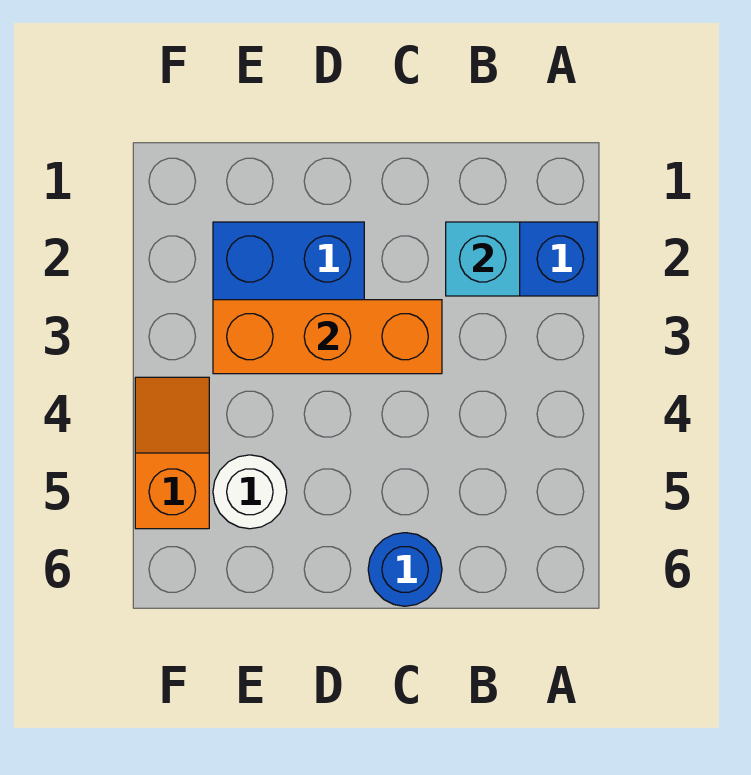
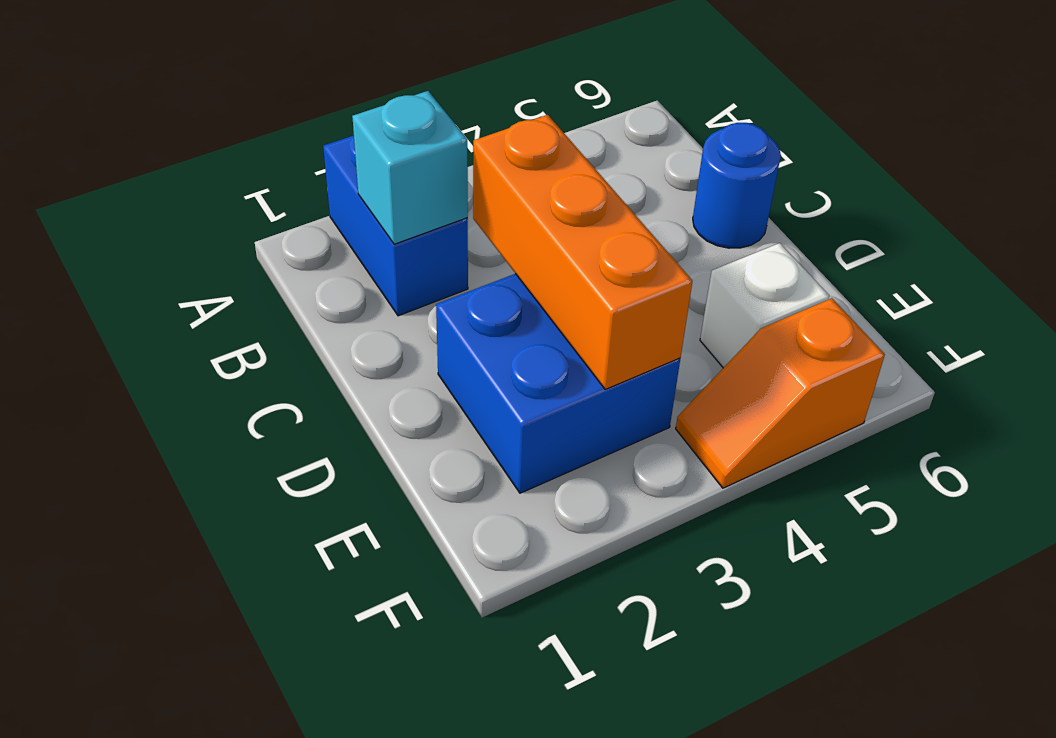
white 1x1 round brick [213,455,287,529] -> white 1x1 brick [700,243,829,368]

